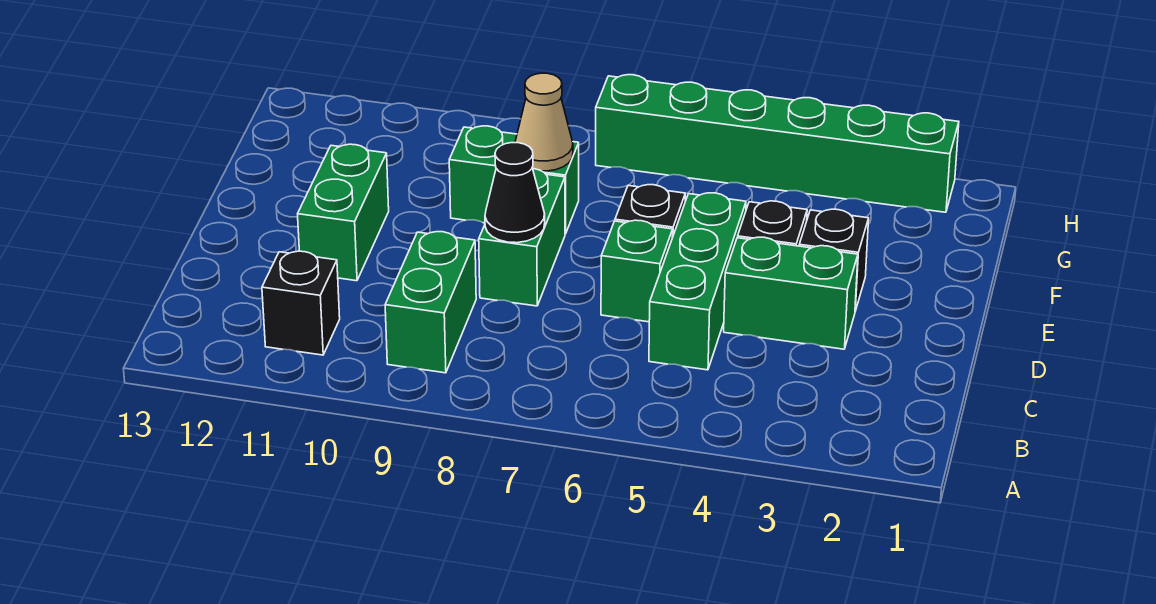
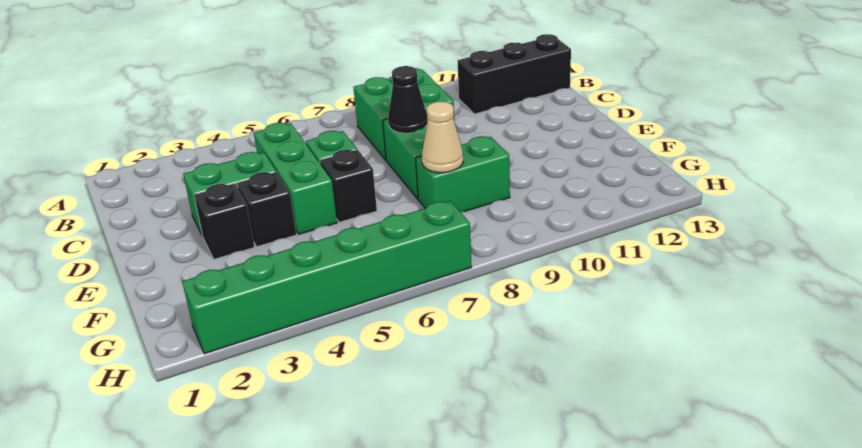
black 1x1 brick [262,251,340,355] -> black 1x3 brick [458,34,571,114]
green 1x2 brick [298,144,389,281] -> green 1x2 brick moved to [353,77,393,160]

